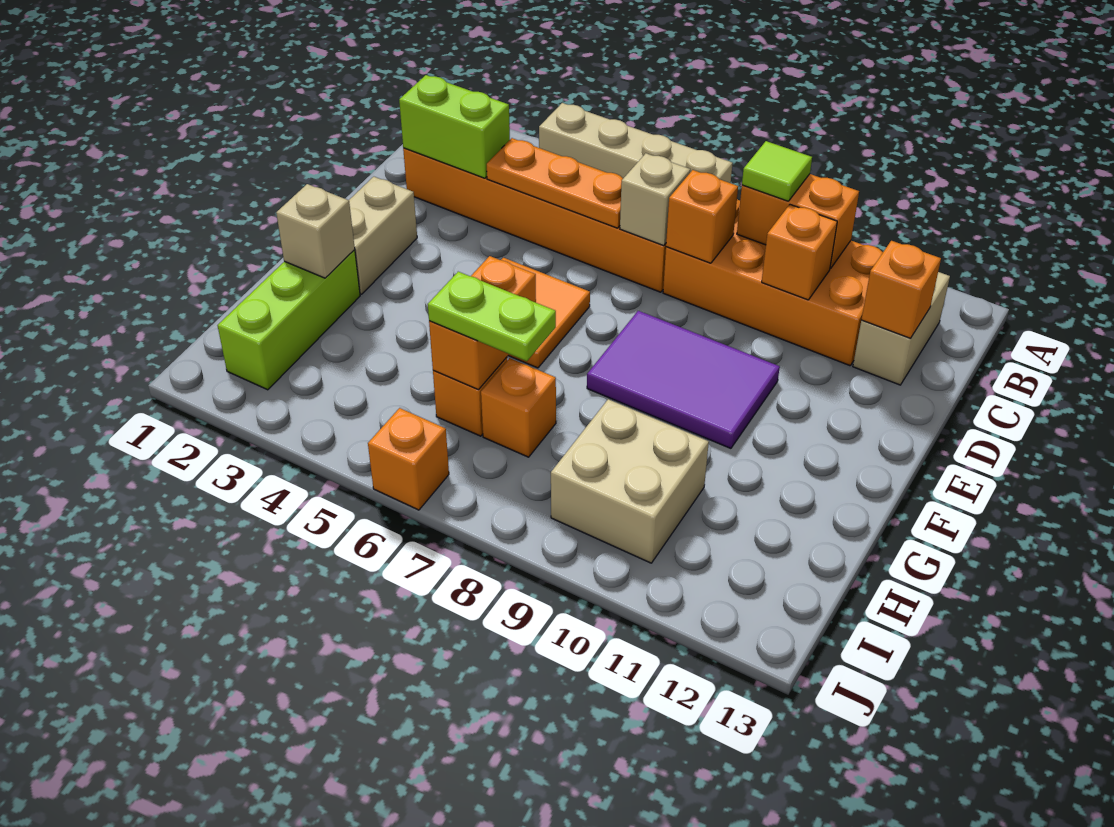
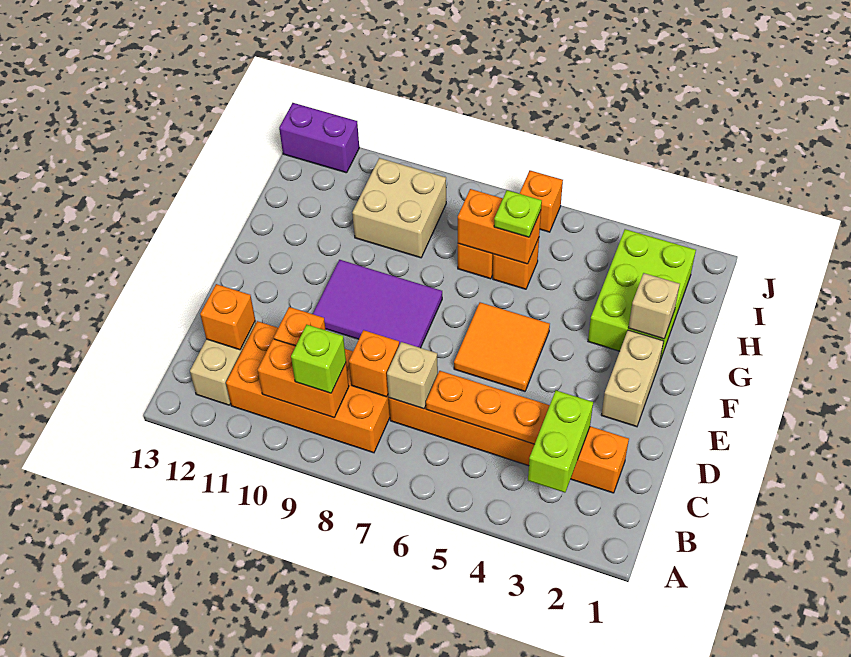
tan 1x4 brick [539,103,733,183] -> none
lime 1x1 tile [742,141,812,201] -> lime 1x1 brick [291,325,346,393]
lime 1x2 brick [399,75,510,178] -> lime 1x2 brick turned to [528,390,593,493]
lime 1x3 brick [217,250,360,390] -> lime 2x3 brick [588,229,696,361]
orange 1x2 brick [429,256,536,390] -> orange 1x2 brick turned to [458,189,541,264]
lime 1x2 plate [428,272,556,361] -> lime 1x1 plate [494,190,542,237]
none -> purple 1x2 brick [279,103,359,173]

